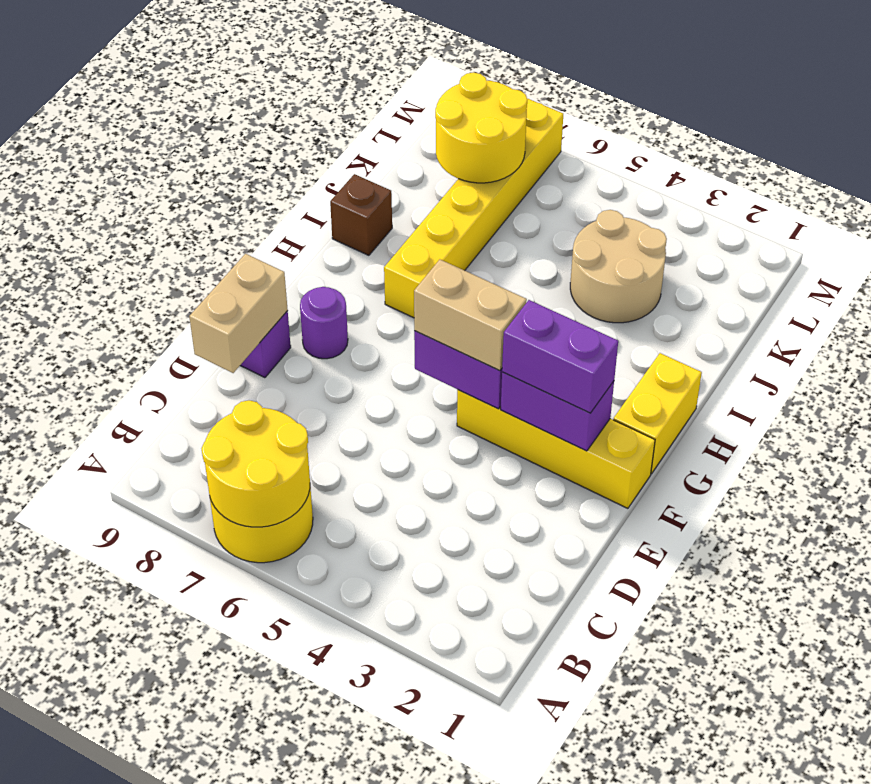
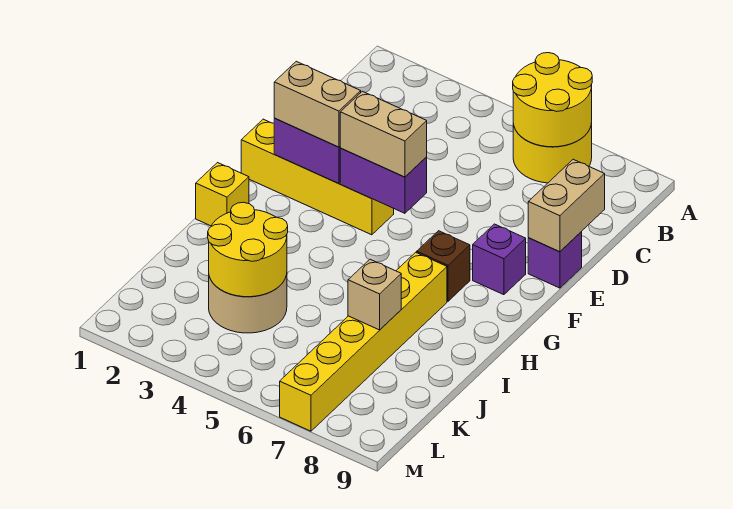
purple 1x2 brick [502,300,618,413] -> tan 1x2 brick [274,61,361,147]
purple 1x1 round brick [300,287,348,359] -> purple 1x1 brick [473,224,526,295]
yellow 1x2 brick [613,353,702,474] -> yellow 1x1 brick [196,163,249,226]
brown 1x1 brick [330,174,392,255] -> brown 1x1 brick moved to [417,231,470,301]
none -> tan 1x1 brick [348,259,401,330]
yellow 2x2 round brick [435,72,527,183] -> yellow 2x2 round brick moved to [208,202,288,297]

